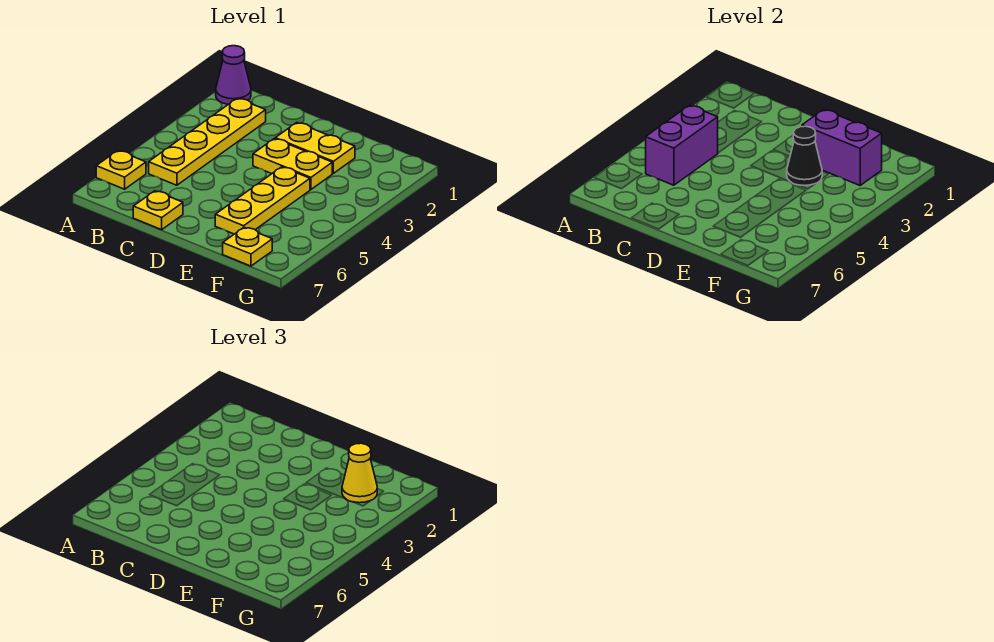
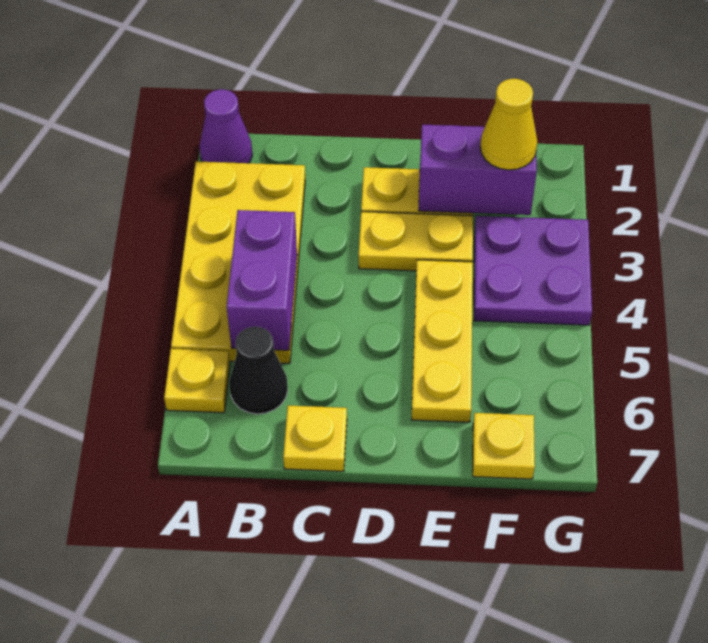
yellow 1x4 plate [149,98,266,185] -> yellow 2x4 plate [171,161,305,364]
black 1x1 cone [787,126,822,186] -> black 1x1 cone moved to [229,327,288,414]
none -> purple 2x2 plate [474,216,592,325]

